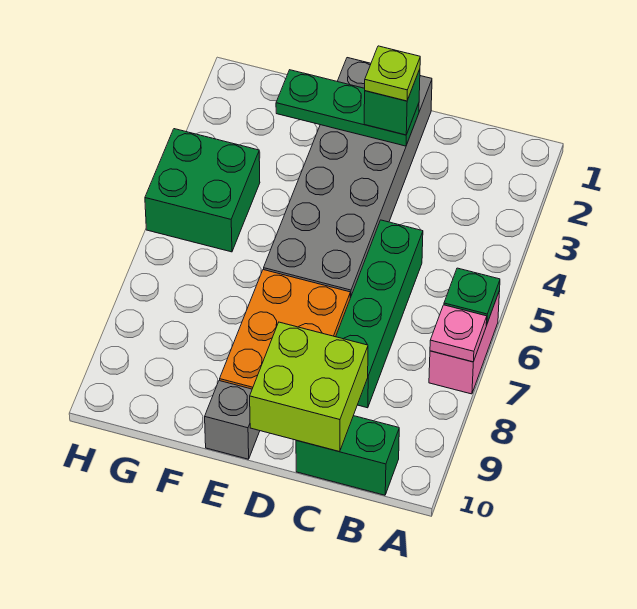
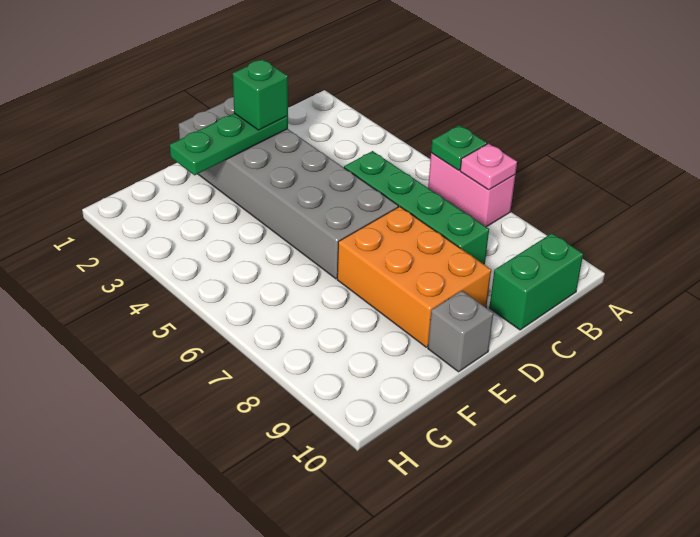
lime 2x2 brick [250,322,368,452] -> none
lime 1x1 plate [365,46,420,101] -> none
green 2x2 brick [145,129,260,252] -> none

